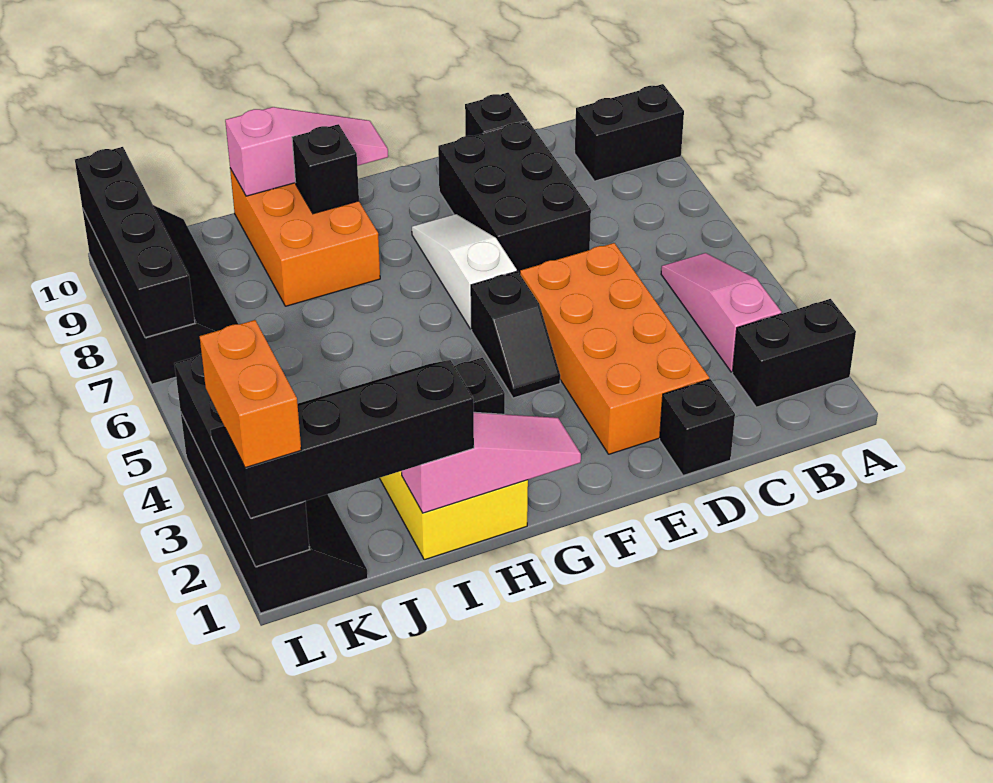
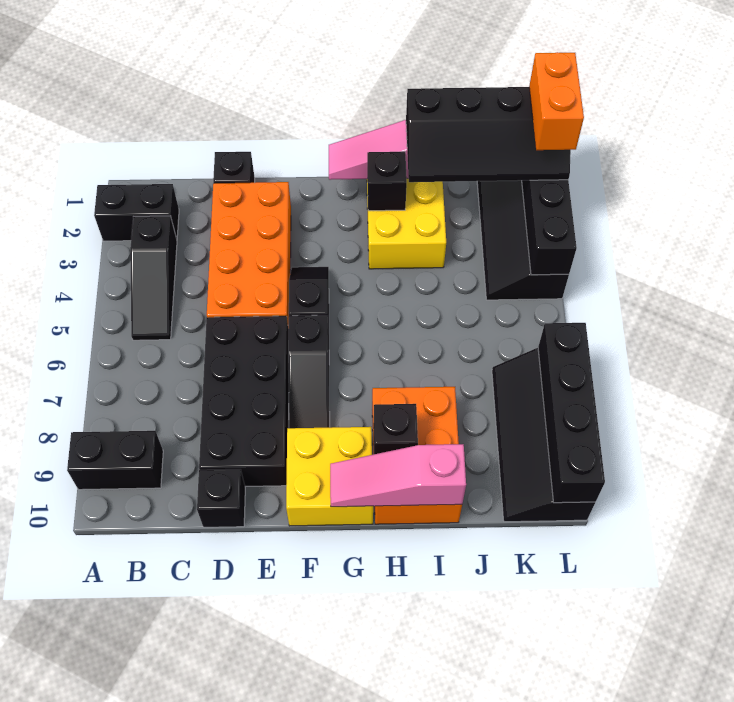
pink 1x3 slope [661,253,782,372] -> black 1x3 slope [130,216,177,340]
black 2x3 brick [438,121,591,274] -> black 2x4 brick [199,316,289,486]
white 1x3 slope [412,214,517,329] -> black 1x3 slope [288,315,330,428]
none -> yellow 2x2 brick [286,427,373,526]

